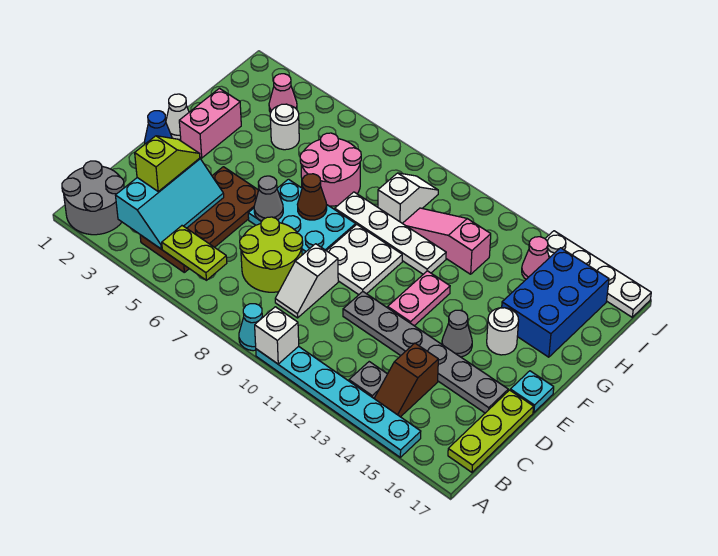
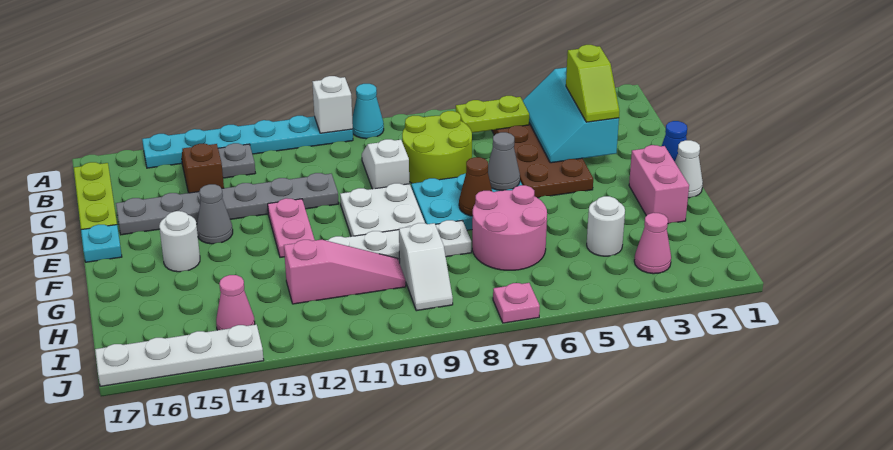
grey 2x2 round brick [62,161,124,235] -> none
blue 2x3 brick [502,248,609,357] -> none
none -> pink 1x1 plate [493,283,540,323]

